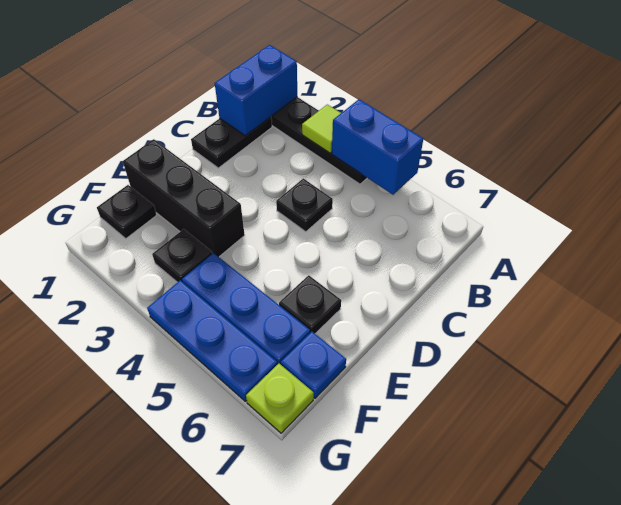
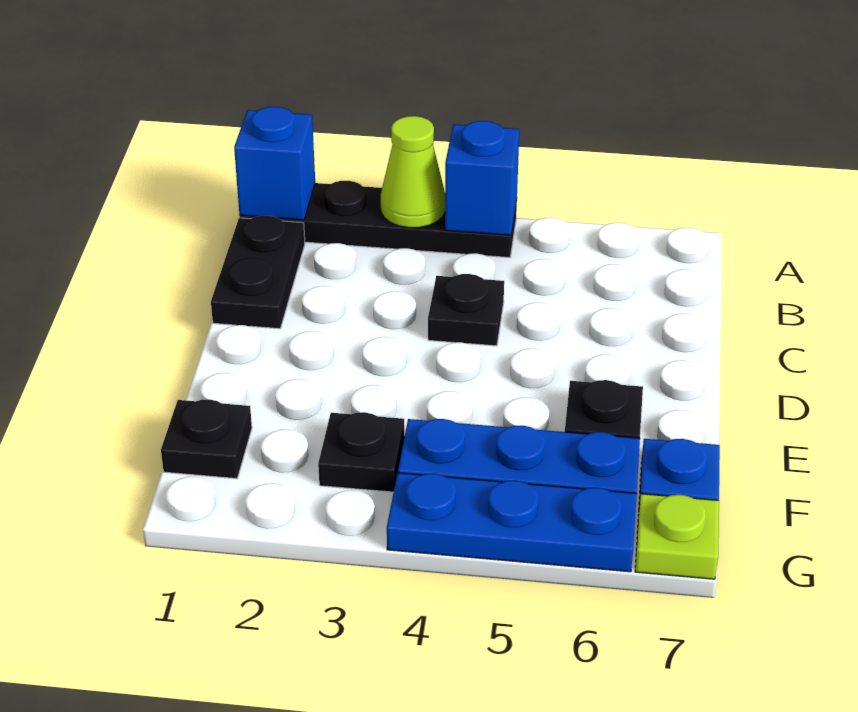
blue 1x2 brick [215,45,297,136] -> blue 1x1 brick [234,107,315,220]
lime 1x1 tile [302,104,341,153] -> lime 1x1 cone [381,116,445,228]
blue 1x2 brick [332,99,423,195] -> blue 1x1 brick [445,121,519,235]
black 1x3 brick [123,139,245,257] -> none

